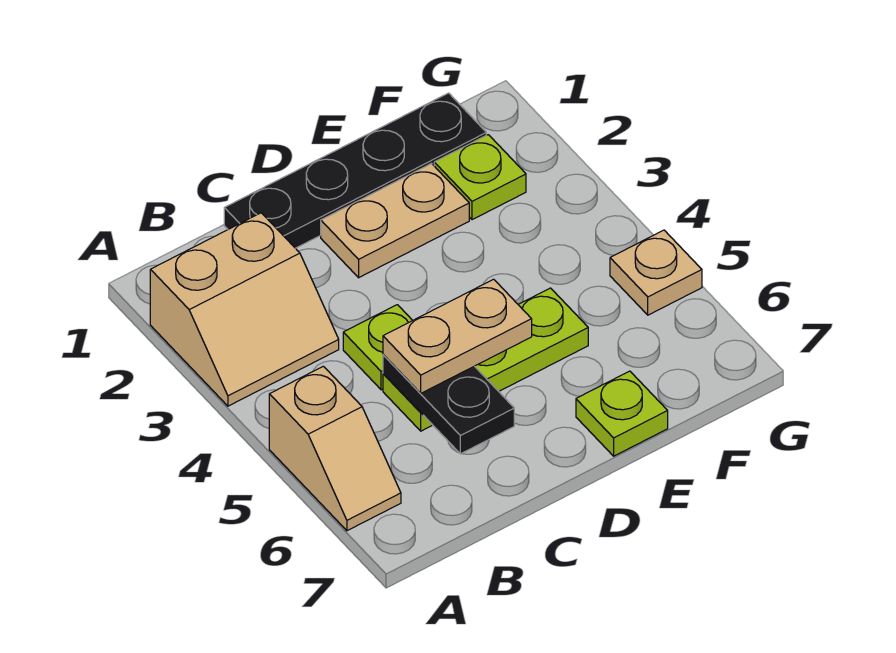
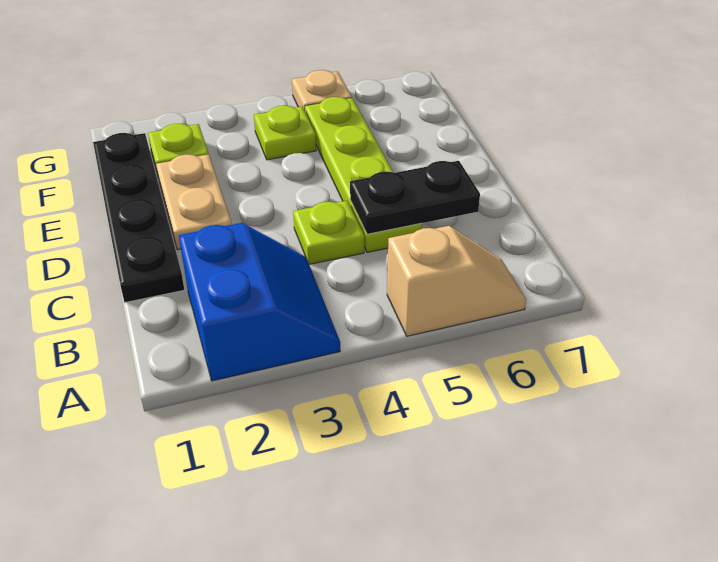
tan 2x2 slope [150,213,339,406] -> blue 2x2 slope [179,223,340,381]
lime 1x3 plate [383,288,588,431] -> lime 1x4 plate [305,97,422,252]
tan 1x2 plate [383,279,532,393] -> none
lime 1x1 plate [576,371,668,456] -> lime 1x1 plate moved to [254,105,316,160]

